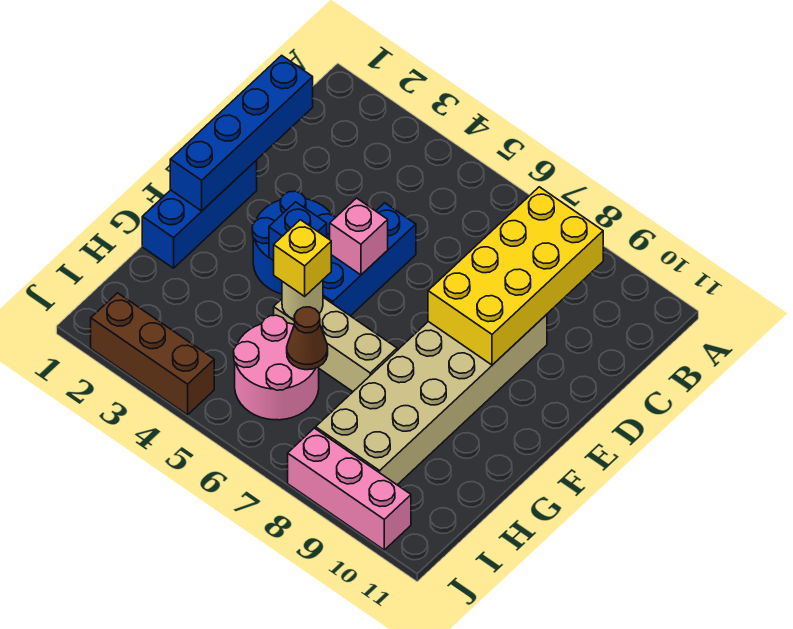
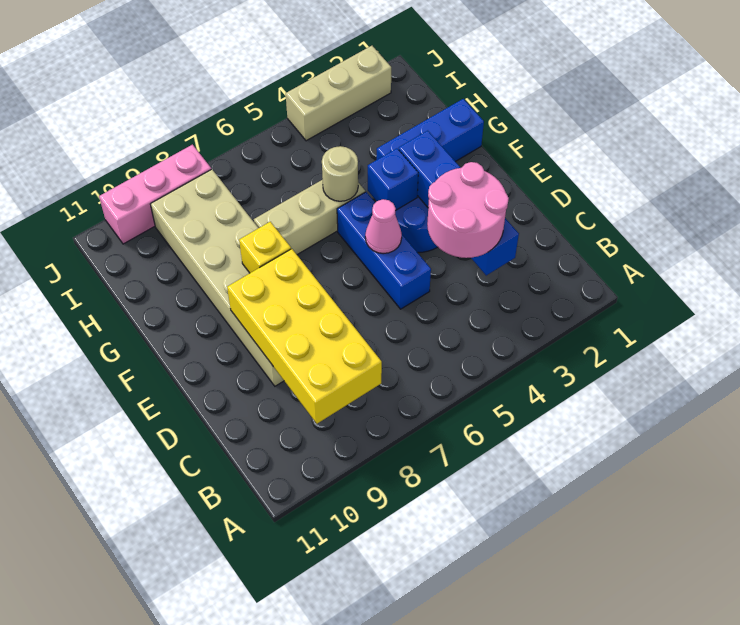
blue 1x4 brick [170,55,313,211] -> blue 1x4 brick moved to [399,131,519,275]
blue 1x3 brick [142,161,257,268] -> blue 1x3 brick turned to [377,99,484,162]
pink 1x1 brick [329,198,388,275] -> pink 1x1 cone [365,199,402,254]
yellow 1x1 brick [274,220,331,296] -> yellow 1x1 brick moved to [239,222,291,273]
pink 2x2 round brick [234,315,319,420] -> pink 2x2 round brick moved to [427,162,509,258]
brown 1x1 cone [287,307,328,370] -> none
brown 1x3 brick [91,293,214,415] -> tan 1x3 brick [286,46,391,141]

